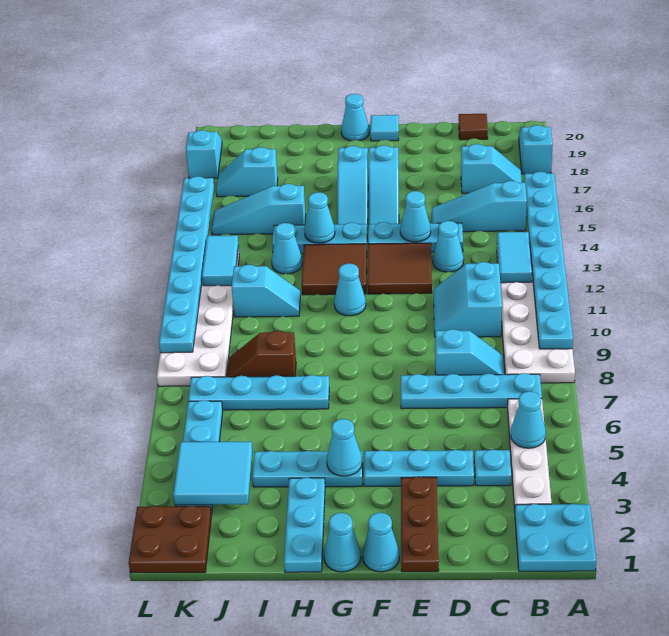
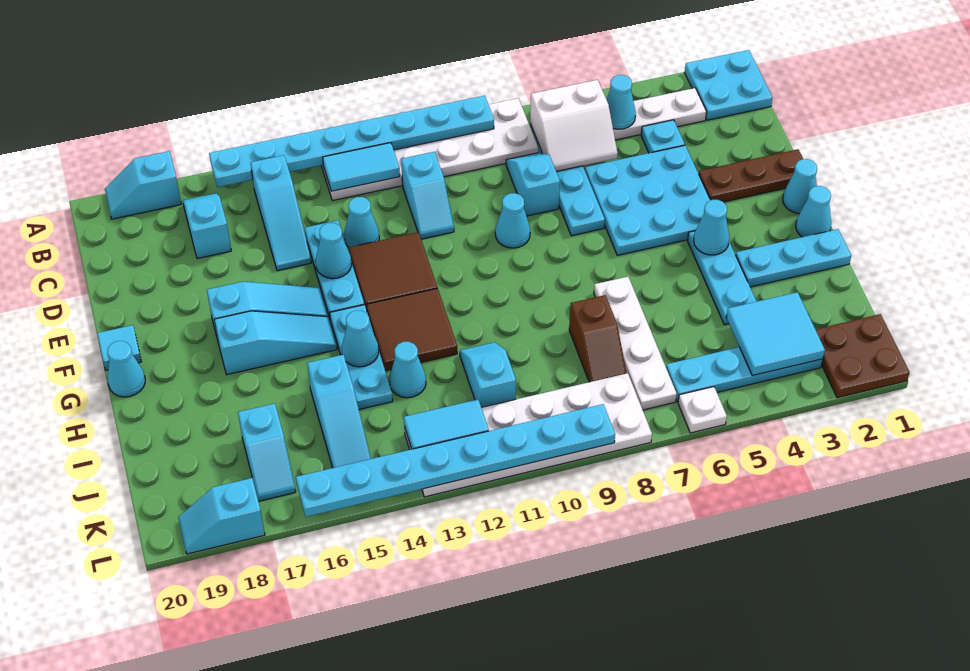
none -> white 2x2 slope [530,80,618,171]
cyan 2x2 slope [434,262,502,337] -> cyan 1x2 slope [401,152,454,239]
brown 1x1 tile [459,114,488,140] -> none
cyan 1x3 plate [364,450,474,486] -> cyan 3x3 plate [585,145,710,255]
cyan 1x1 cone [334,263,366,316] -> cyan 1x1 cone moved to [495,193,530,248]
cyan 1x4 plate [188,375,329,410] -> white 1x4 plate [594,277,677,410]
none -> white 1x1 plate [678,387,727,433]

